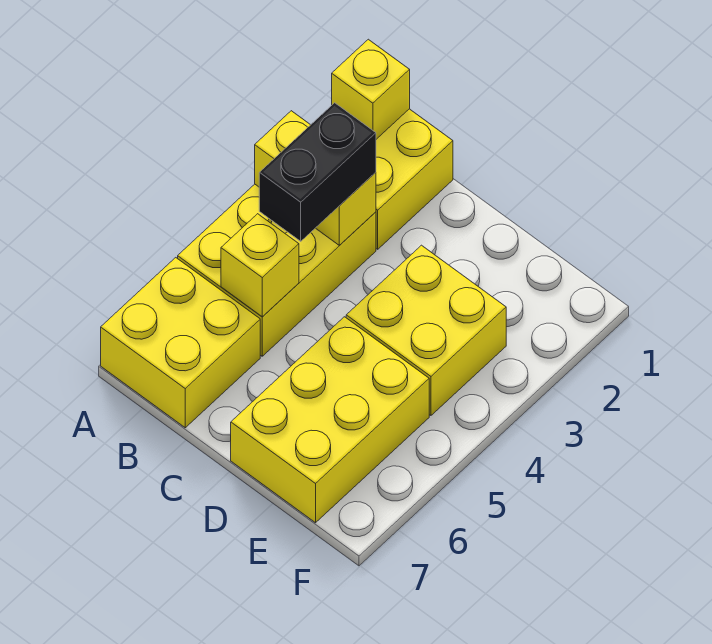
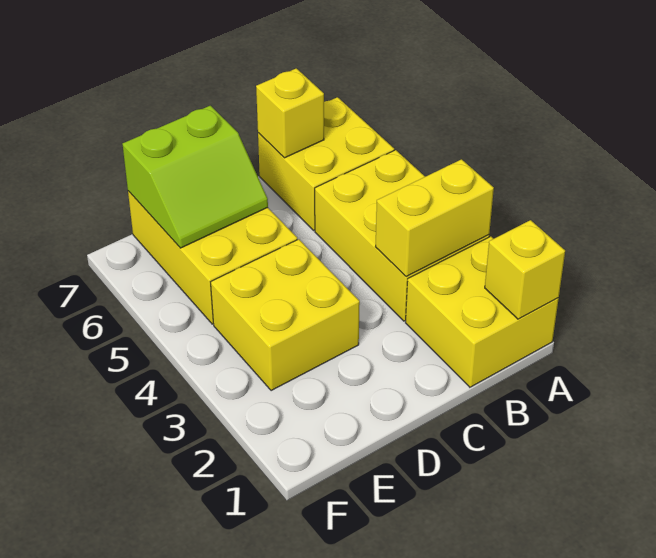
black 1x2 brick [259,103,376,241] -> none
yellow 1x1 brick [221,214,299,317] -> yellow 1x1 brick moved to [256,68,324,158]
none -> lime 2x2 slope [123,106,268,248]

